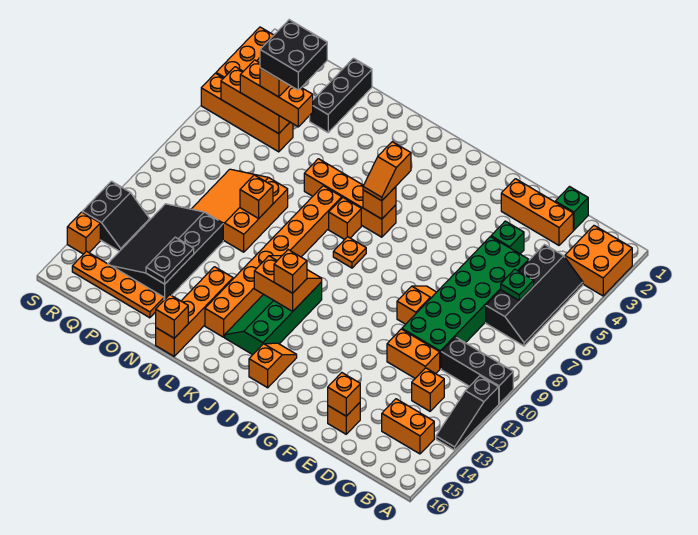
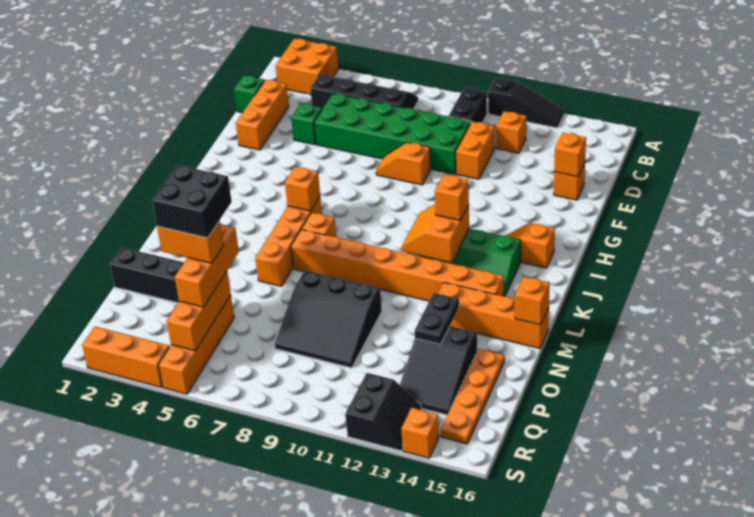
black 1x3 brick [441,337,513,404] -> black 1x2 brick [449,87,487,122]
orange 1x2 brick [382,399,434,454] -> none
green 1x1 plate [501,269,534,300] -> none
orange 1x2 slope [363,142,411,201] -> none
orange 1x1 plate [333,237,366,268] -> none
orange 3x3 slope [192,169,288,252] -> black 3x3 slope [275,271,382,368]
orange 1x1 brick [240,175,273,219] -> none
black 3x4 slope [108,204,223,300] -> black 2x3 slope [400,326,477,415]
black 1x2 plate [146,237,194,284] -> black 1x2 plate turned to [415,293,459,344]
black 2x2 slope [82,181,150,251] -> black 2x2 slope turned to [346,373,421,451]

